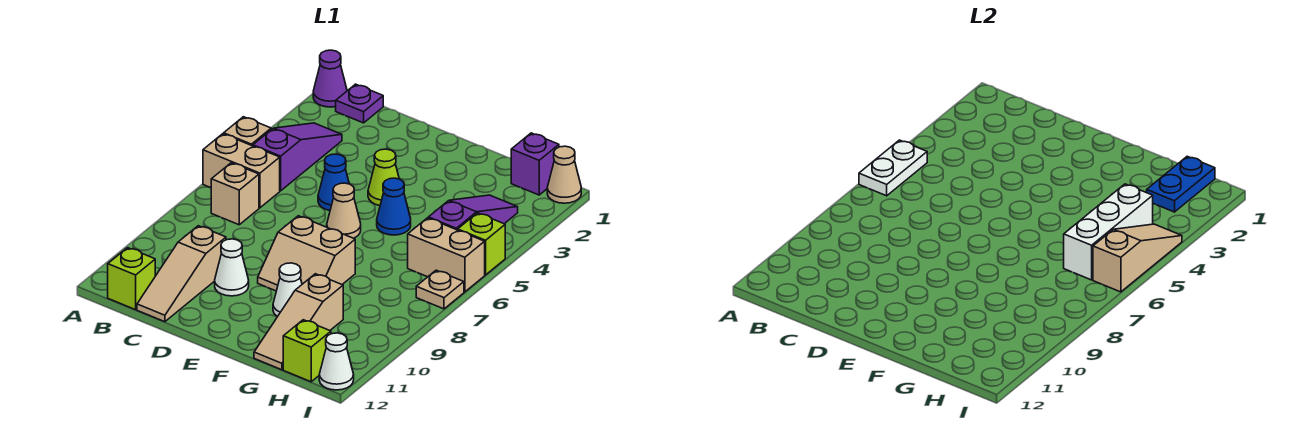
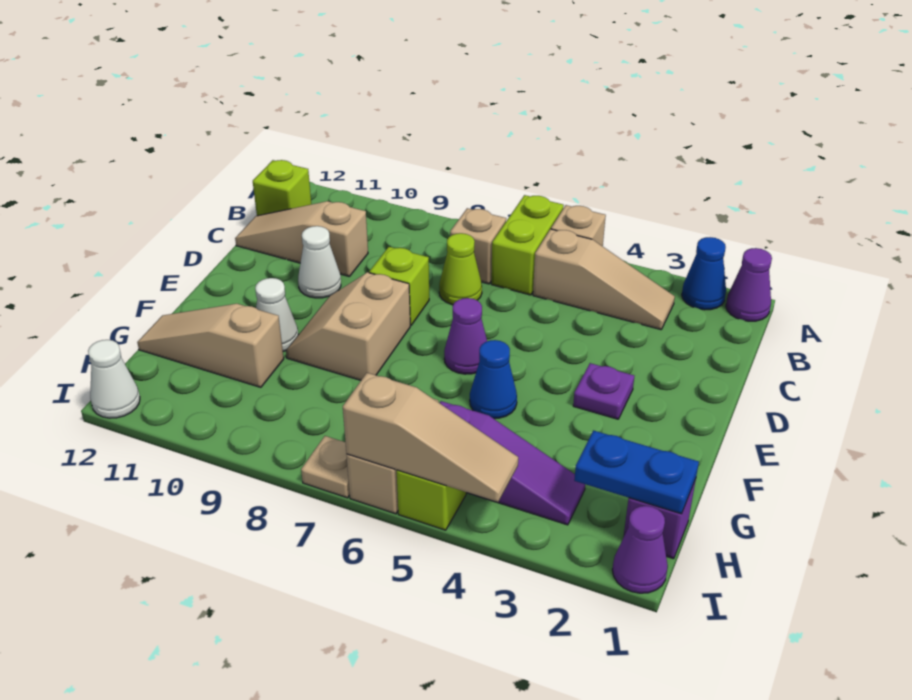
white 1x2 plate [859,140,927,196] -> none
tan 1x2 brick [203,134,280,208] -> lime 1x2 brick [491,195,564,295]
purple 1x1 plate [336,84,383,123] -> purple 1x1 plate moved to [573,363,634,419]
purple 1x3 slope [253,123,342,191] -> tan 1x3 slope [533,229,675,330]
blue 1x1 cone [318,154,349,211] -> blue 1x1 cone moved to [682,237,726,310]
lime 1x1 cone [368,149,399,206] -> lime 1x1 cone moved to [439,233,482,305]
tan 1x1 cone [327,183,361,238] -> purple 1x1 cone [444,298,487,374]
white 1x3 brick [1064,184,1153,280] -> none
lime 1x1 brick [283,320,331,382] -> lime 1x1 brick moved to [369,247,429,325]
tan 1x1 cone [547,146,581,203] -> purple 1x1 cone [612,506,668,593]

